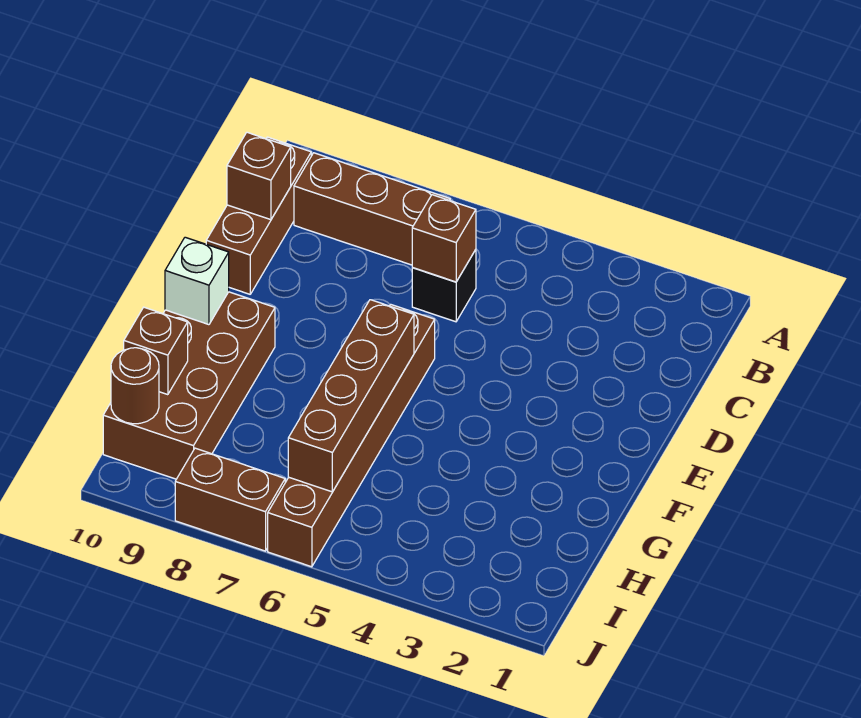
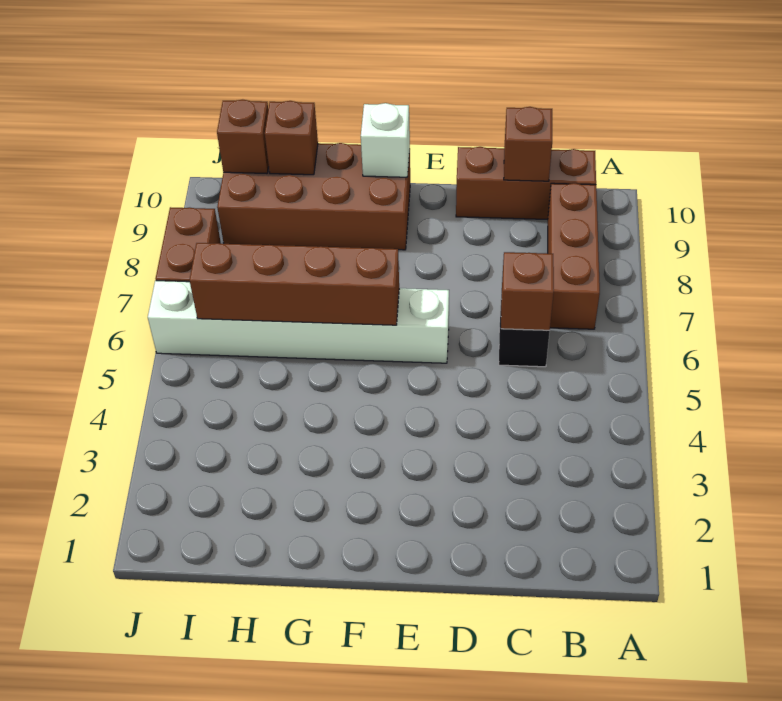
brown 1x6 brick [268,305,435,567] -> white 1x6 brick [148,281,449,363]
brown 1x1 round brick [111,348,159,424] -> brown 1x1 brick [217,100,269,173]

